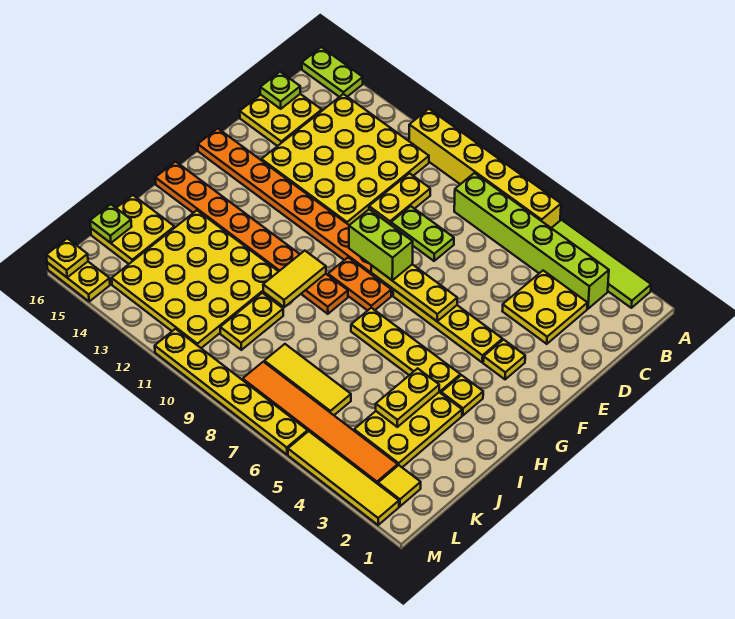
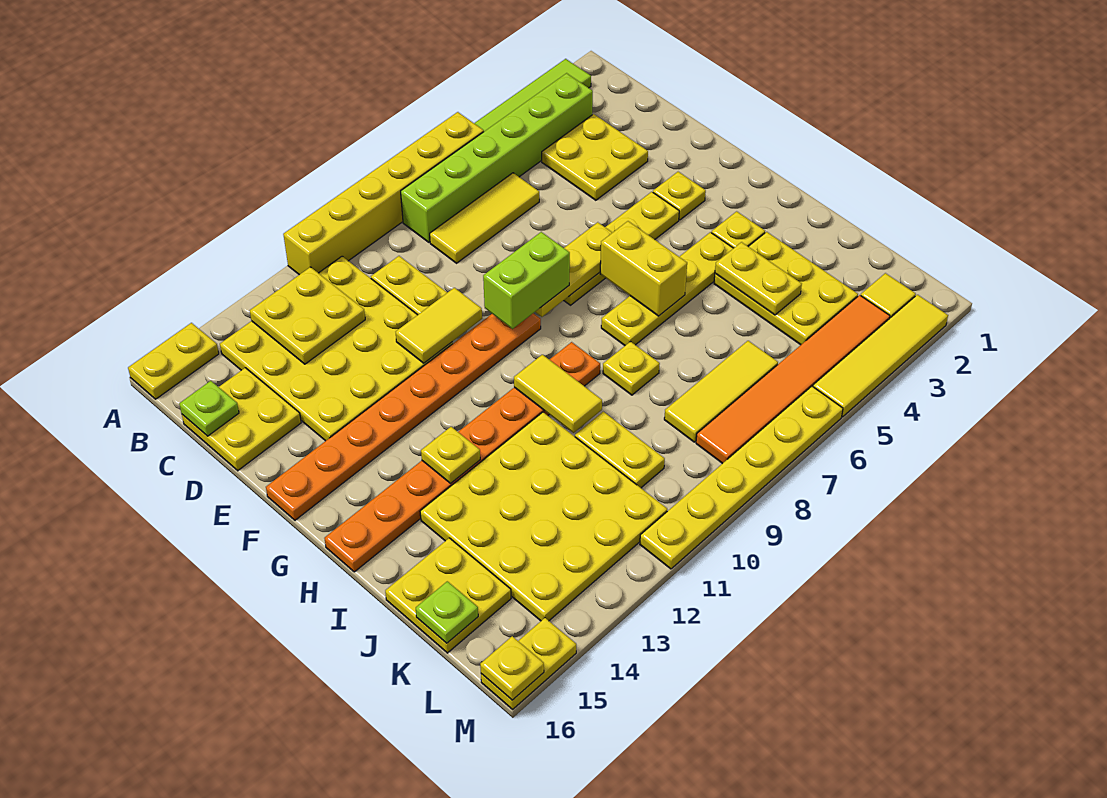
lime 1x2 plate [302,47,363,97] -> yellow 1x2 plate [128,323,219,399]
none -> yellow 2x2 plate [250,267,365,364]
none -> yellow 1x3 tile [430,173,539,263]
lime 1x2 plate [391,206,454,261] -> none
none -> yellow 1x2 tile [396,288,482,363]
none -> yellow 1x2 brick [600,221,687,316]
orange 1x2 plate [328,257,391,311] -> none
none -> yellow 1x1 plate [421,427,480,483]
none -> yellow 1x1 plate [603,341,660,395]

